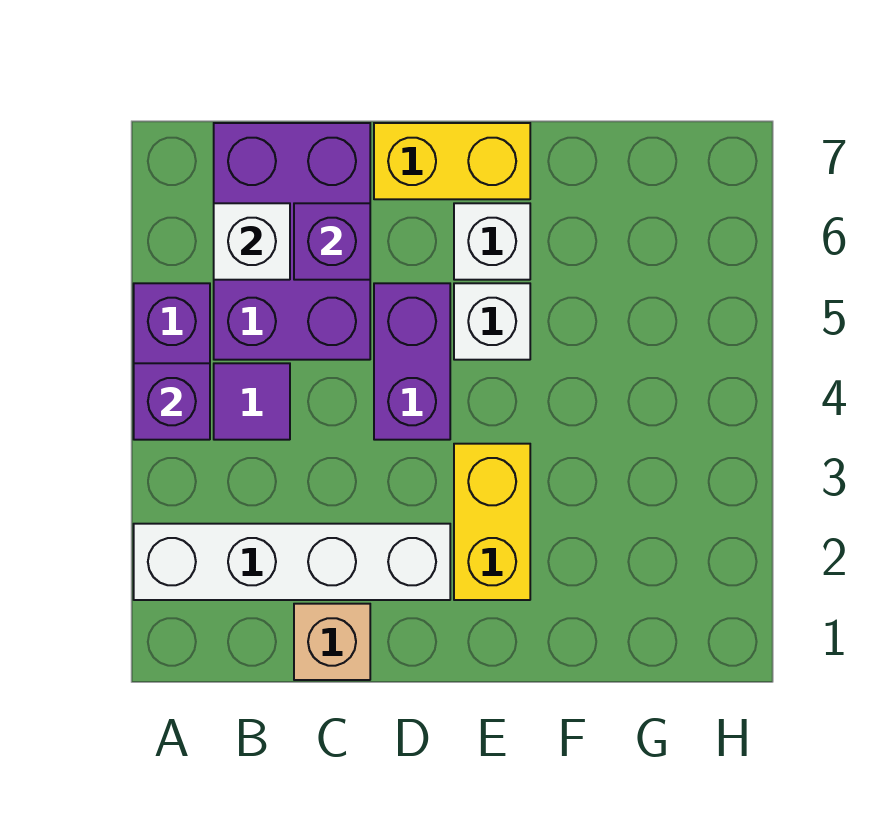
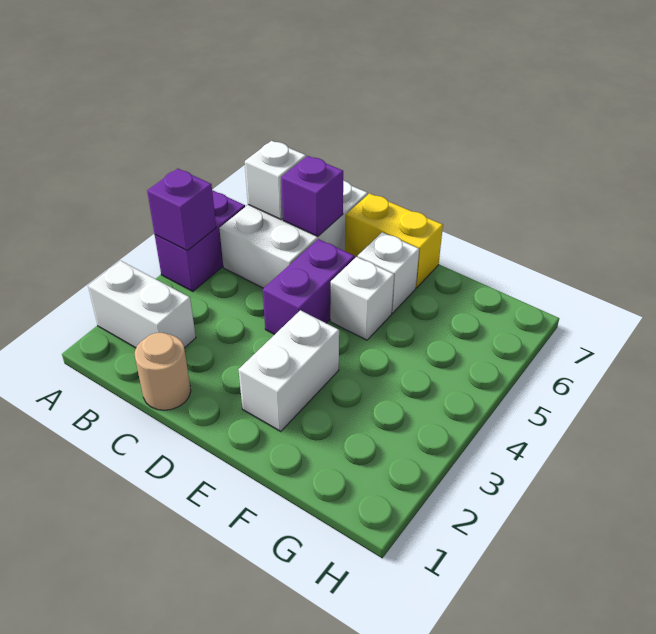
white 1x4 brick [134,524,450,600] -> white 1x2 brick [88,261,196,348]
purple 1x1 tile [214,363,290,440] -> none
purple 2x3 brick [214,123,370,360] -> white 2x3 brick [219,181,368,288]
tan 1x1 brick [294,604,370,680] -> tan 1x1 round brick [135,333,191,410]
yellow 1x2 brick [454,444,530,600] -> white 1x2 brick [239,310,339,431]

